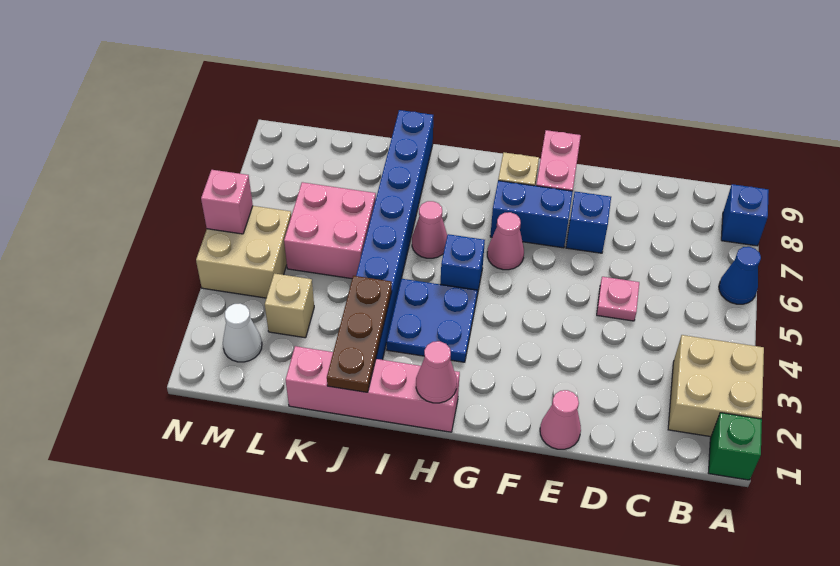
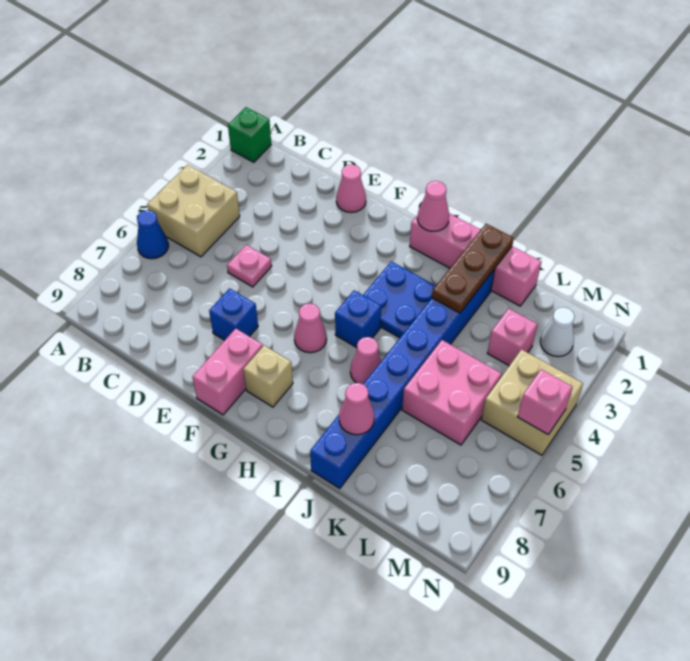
tan 2x2 brick [668,335,764,437] -> tan 2x2 brick moved to [147,165,240,257]
blue 1x1 brick [721,184,769,246] -> none
blue 1x2 brick [490,181,573,248] -> none
none -> pink 1x1 cone [339,383,374,435]
tan 1x1 brick [265,273,314,338] -> pink 1x1 brick [487,308,537,366]

